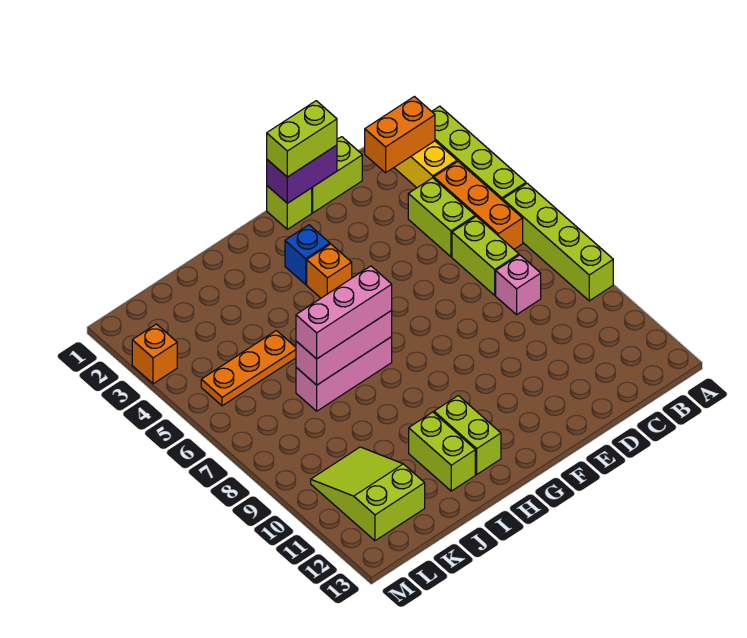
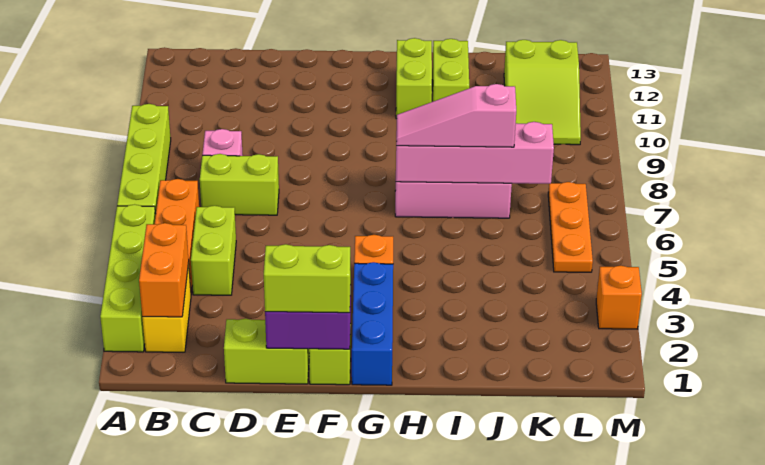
orange 1x2 brick [365,97,435,173] -> orange 1x2 brick turned to [139,223,189,317]
lime 1x2 brick [452,216,519,295] -> lime 1x2 brick turned to [200,154,279,215]
blue 1x1 brick [285,225,330,284] -> blue 1x3 brick [352,262,393,385]
pink 1x3 brick [296,311,392,385] -> pink 1x4 brick [396,122,554,184]
pink 1x3 brick [296,266,392,359] -> pink 1x3 slope [396,84,516,147]
orange 1x3 plate [201,330,296,406] -> orange 1x3 plate turned to [548,182,593,272]

